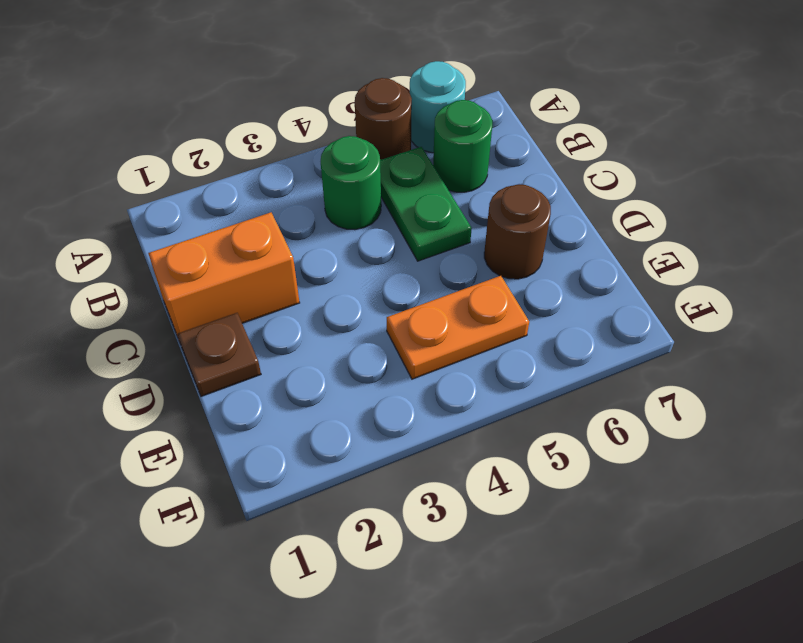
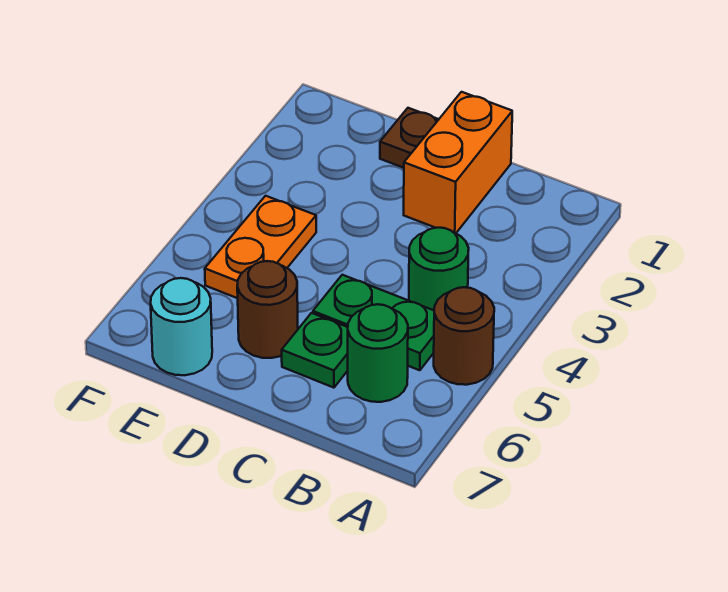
cyan 1x1 round brick [410,61,466,153] -> cyan 1x1 round brick moved to [151,278,212,375]
none -> green 1x1 plate [282,313,348,388]

